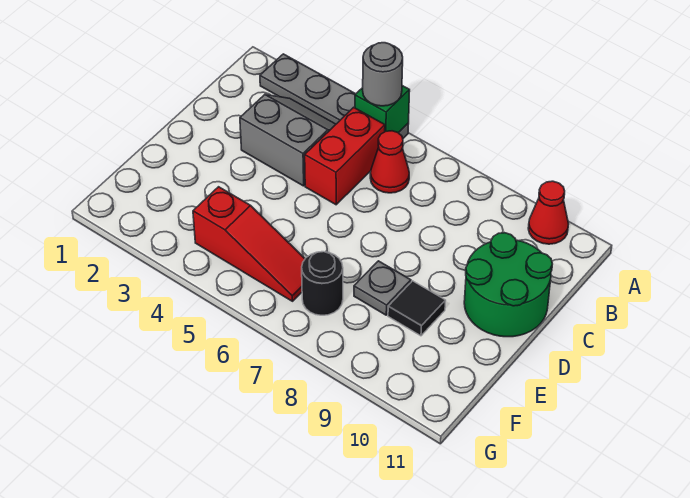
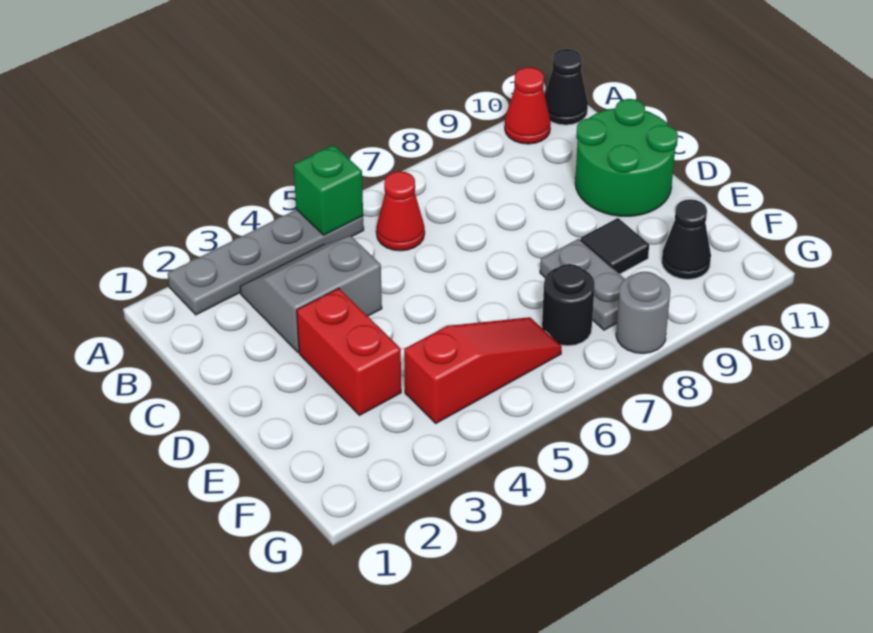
grey 1x1 round brick [363,43,403,106] -> grey 1x1 round brick moved to [616,272,670,353]
none -> black 1x1 cone [545,49,588,125]
red 1x2 brick [305,107,385,205] -> red 1x2 brick moved to [297,288,401,415]
grey 1x1 plate [354,261,411,315] -> grey 1x2 plate [540,239,625,330]
none -> black 1x1 cone [662,199,711,279]

